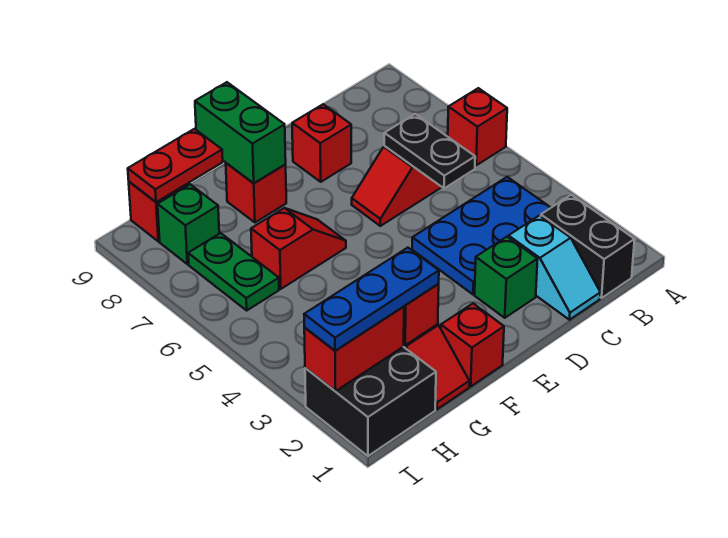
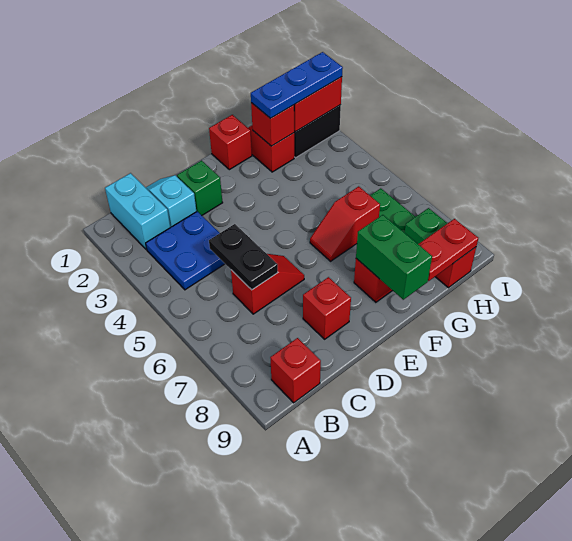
red 1x1 brick [448,88,507,165] -> red 1x1 brick moved to [270,338,321,403]
black 1x2 brick [541,195,635,298] -> cyan 1x2 brick [105,173,170,250]
blue 2x3 plate [412,177,551,294] -> blue 2x2 plate [146,211,225,290]

